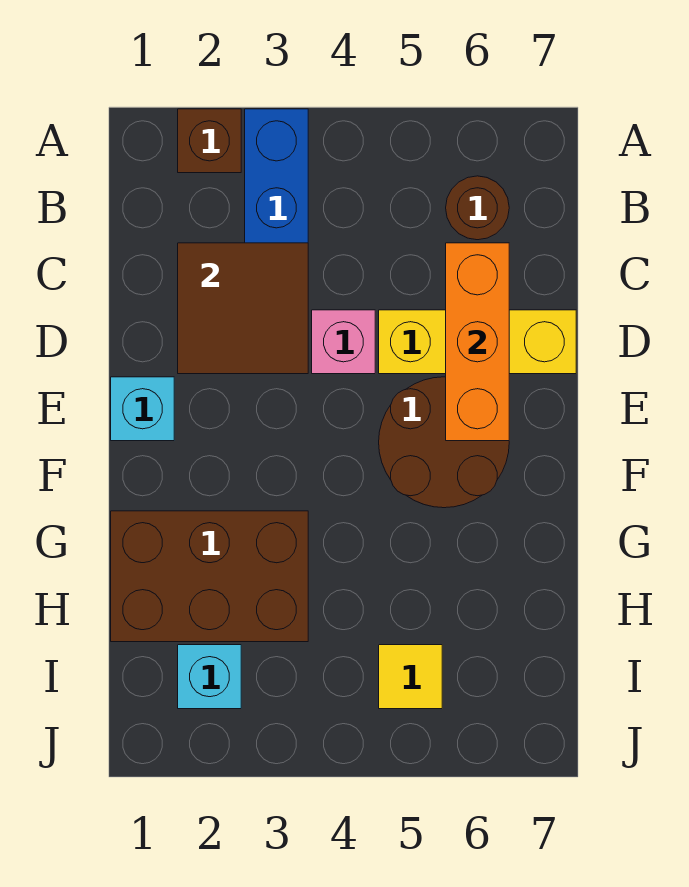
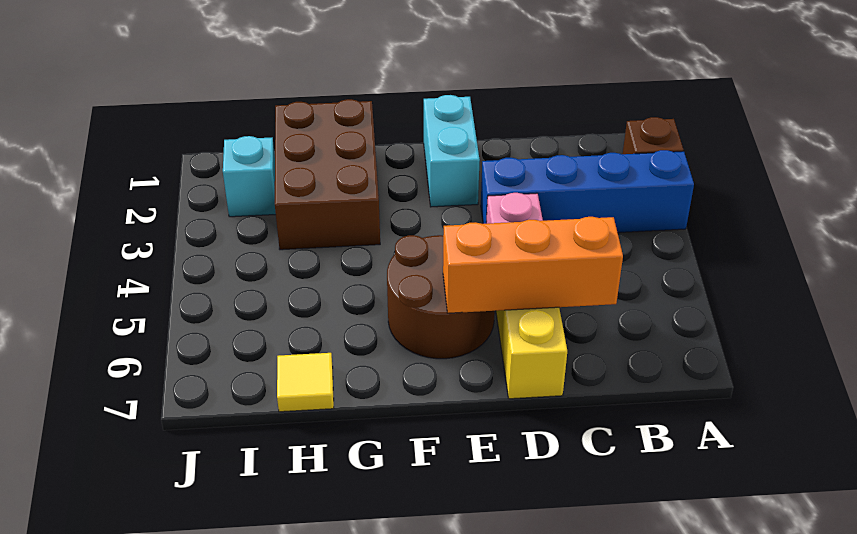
brown 1x1 round brick [446,176,509,240] -> none
brown 2x2 tile [178,243,308,374] -> none
cyan 1x1 brick [111,377,174,441] -> cyan 1x2 brick [424,95,480,207]
yellow 1x1 tile [379,645,442,709] -> yellow 1x1 tile moved to [277,353,334,412]

